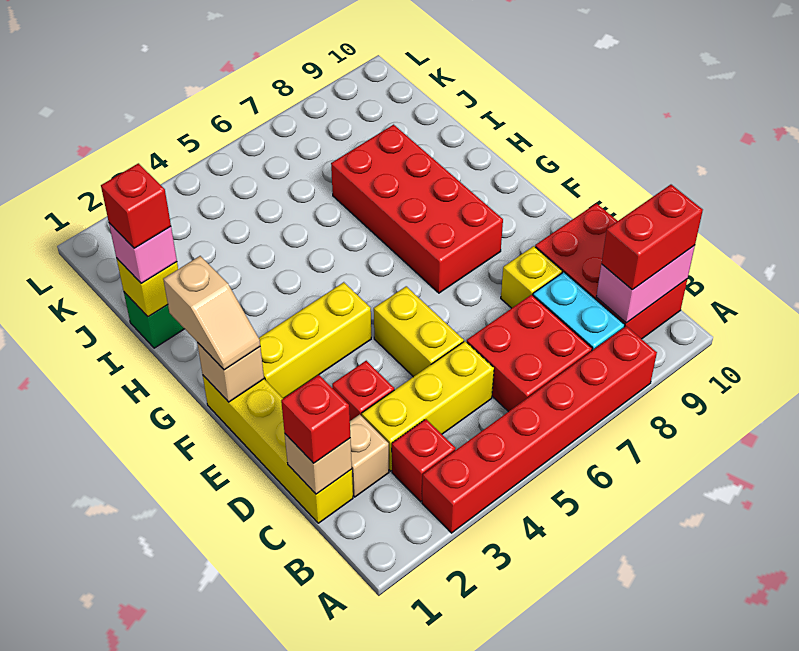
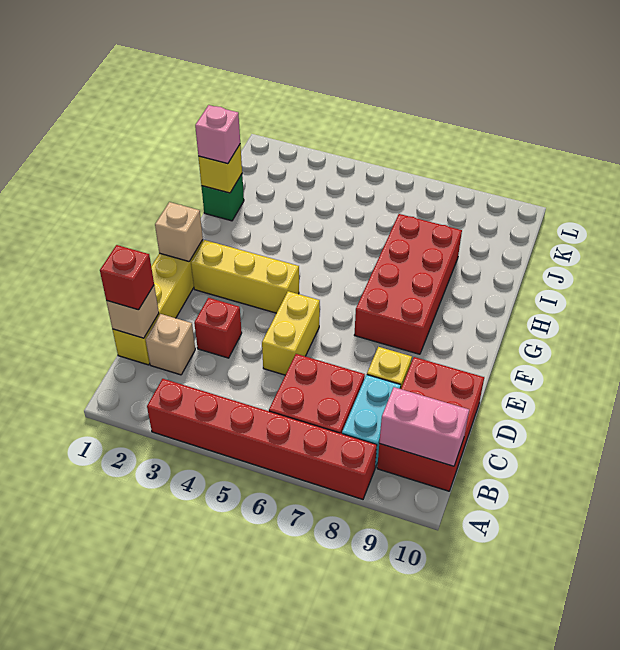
red 1x1 brick [392,419,456,502] -> none
red 1x2 brick [602,185,703,290] -> none
yellow 1x3 brick [362,341,494,471] -> none
tan 1x2 slope [163,256,260,370] -> none
red 1x1 brick [101,163,171,248] -> none

